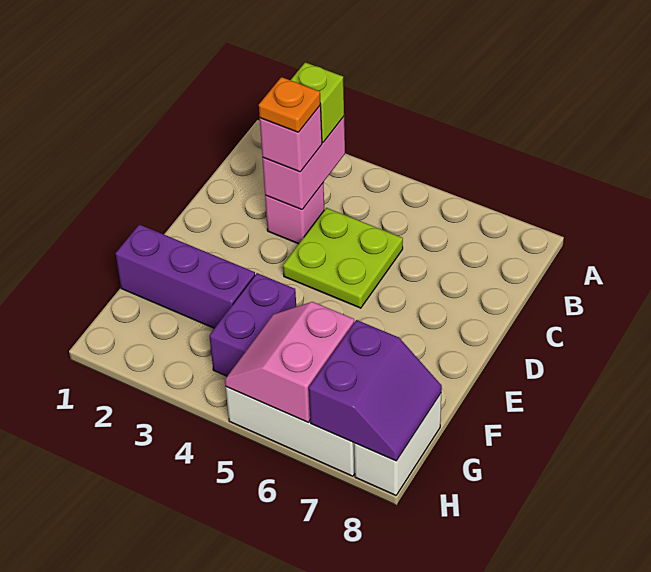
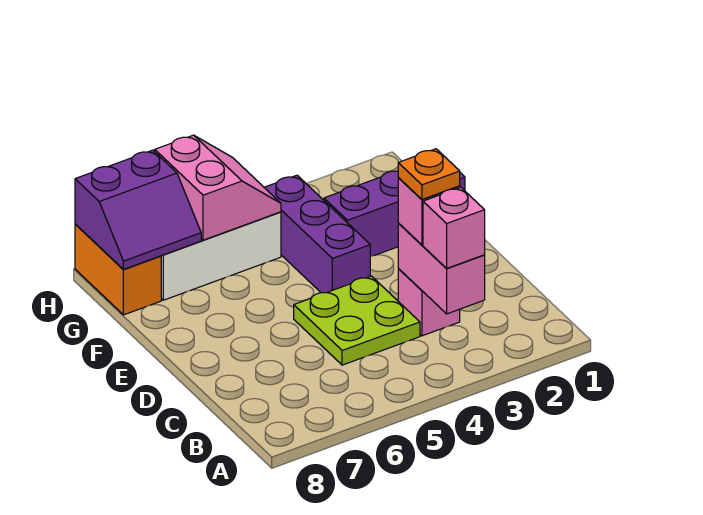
lime 1x1 brick [291,62,344,143] -> pink 1x1 brick [423,187,485,269]
purple 1x2 brick [209,273,296,376] -> purple 1x3 brick [264,175,370,293]
purple 2x2 slope [309,320,442,461] -> purple 2x2 slope turned to [75,150,201,269]
white 1x2 brick [354,394,441,495] -> orange 1x2 brick [75,224,161,315]

